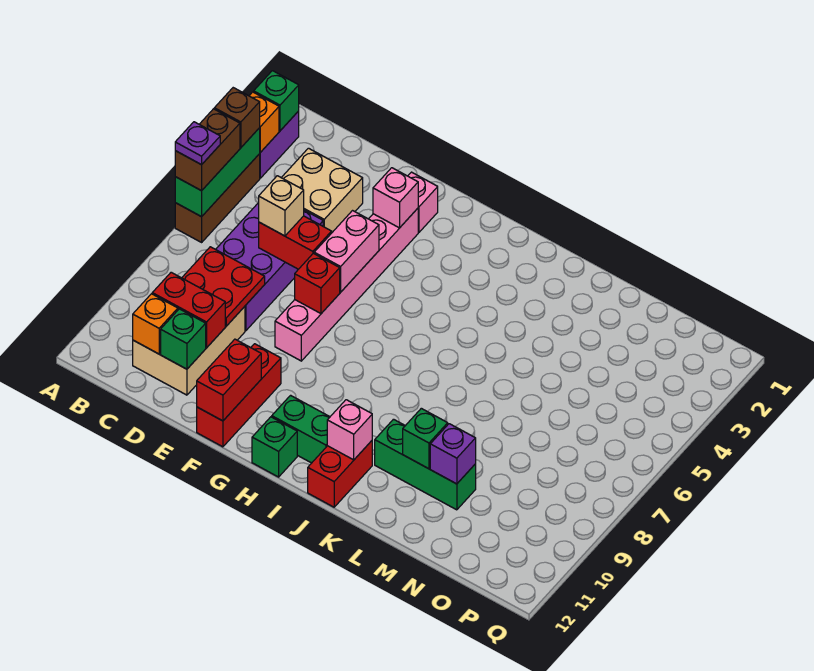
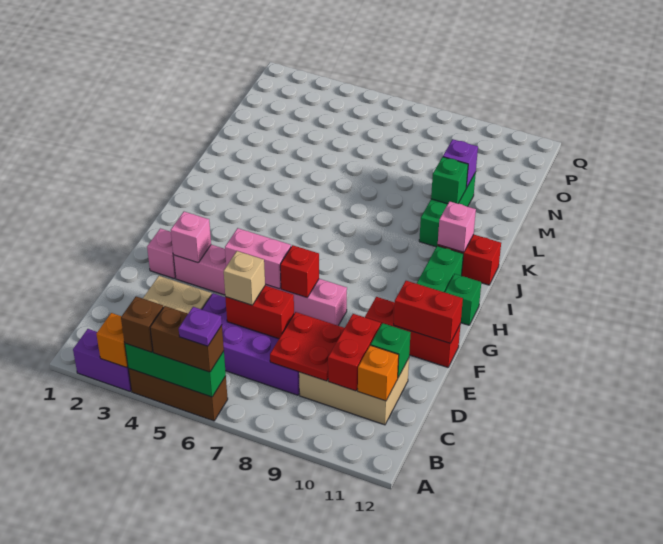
green 1x1 brick [254,71,299,131] -> none
red 1x2 brick [259,216,332,269] -> red 1x2 brick turned to [225,286,294,339]

